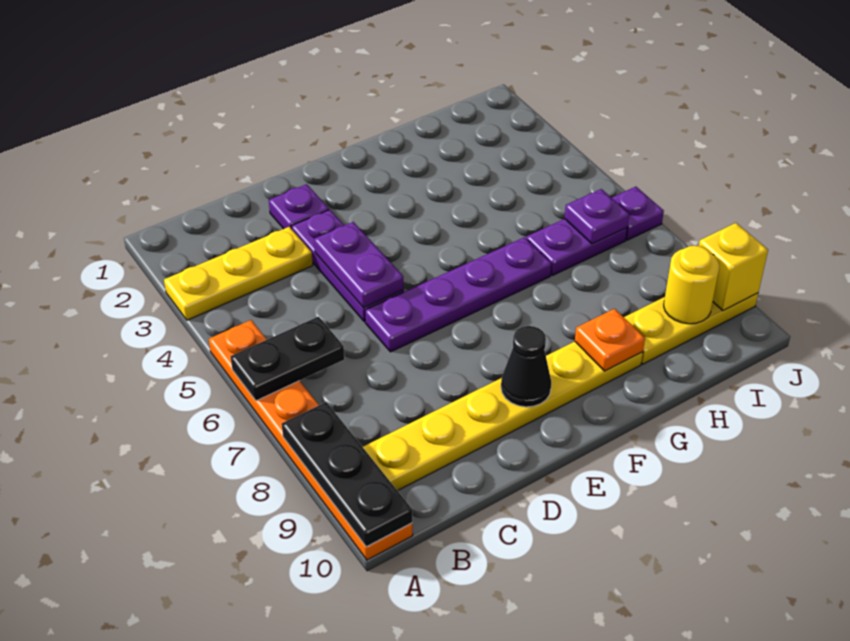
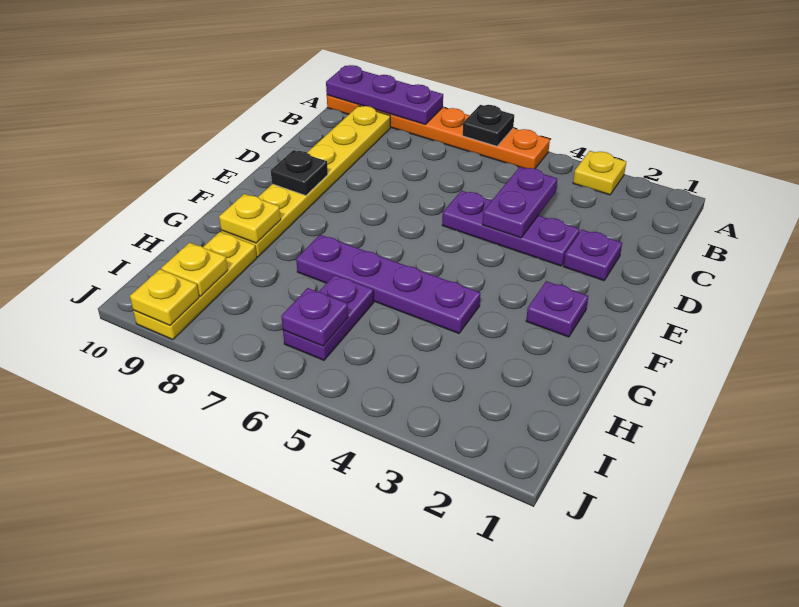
yellow 1x3 plate [164,227,313,320] -> yellow 1x1 plate [573,151,626,195]
black 1x2 plate [231,316,344,401] -> black 1x1 plate [463,105,514,146]
black 1x3 plate [282,402,412,547] -> purple 1x3 plate [326,65,443,125]
purple 1x2 plate [314,222,404,308] -> purple 1x2 plate turned to [482,167,557,238]
purple 1x4 plate [365,237,551,352] -> purple 1x4 plate turned to [296,235,480,333]
black 1x1 cone [501,326,551,407] -> black 1x1 plate [271,150,328,196]
orange 1x1 plate [575,309,645,371] -> yellow 1x1 plate [219,194,281,243]
yellow 1x1 round brick [664,246,719,324] -> yellow 1x1 plate [161,243,228,296]
purple 1x1 plate [612,187,664,240] -> purple 1x1 plate moved to [526,281,588,337]
yellow 1x1 brick [699,223,768,311] -> yellow 1x1 plate [130,269,199,326]

